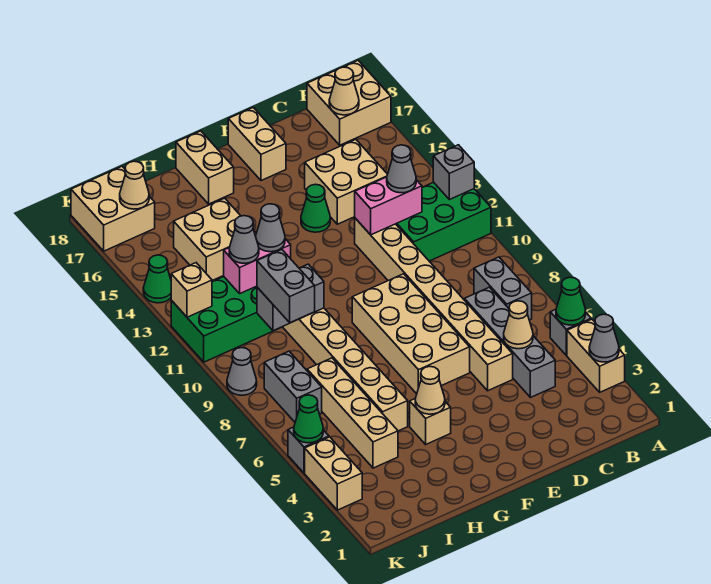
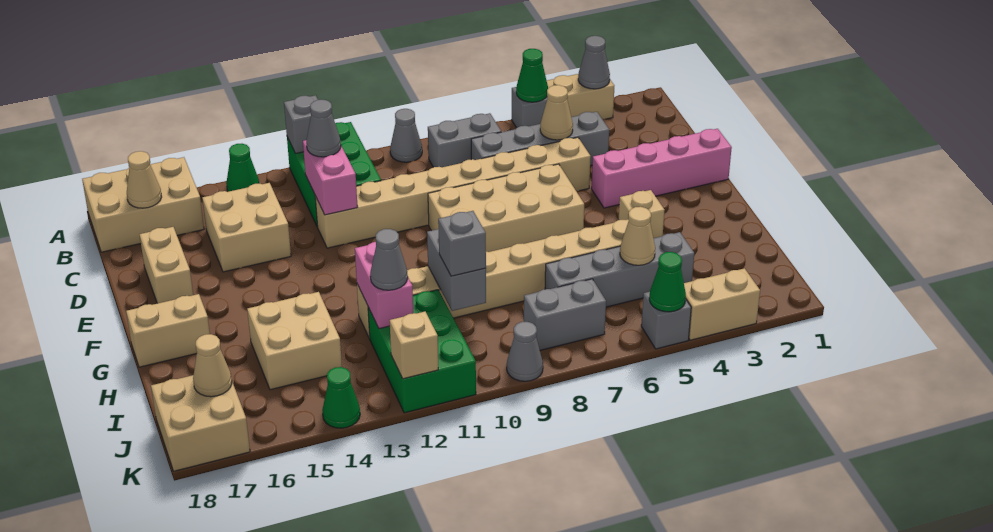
tan 2x2 brick [307,60,391,145] -> tan 2x3 brick [82,157,204,252]
none -> pink 1x4 brick [591,129,732,208]
green 1x1 cone [301,184,330,232] -> green 1x1 cone moved to [226,144,259,192]
tan 1x2 brick [228,107,286,181] -> tan 1x2 brick turned to [139,227,193,303]
tan 1x1 cone [415,366,445,414] -> tan 1x1 cone moved to [620,207,655,265]
grey 1x1 cone [256,204,285,252] -> grey 1x1 cone moved to [390,109,422,162]
tan 1x4 brick [307,358,398,468] -> grey 1x4 brick [545,232,694,307]
grey 1x2 brick [257,250,315,323] -> grey 1x1 brick [438,211,486,276]

